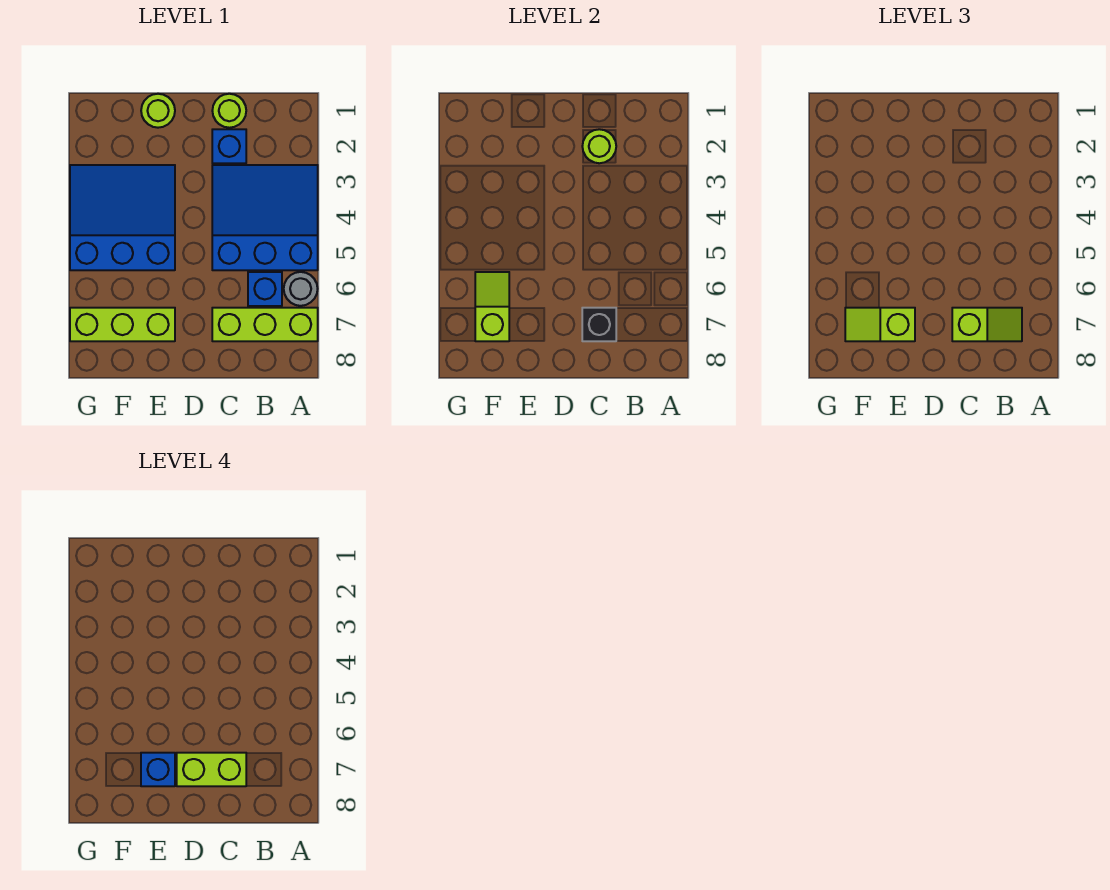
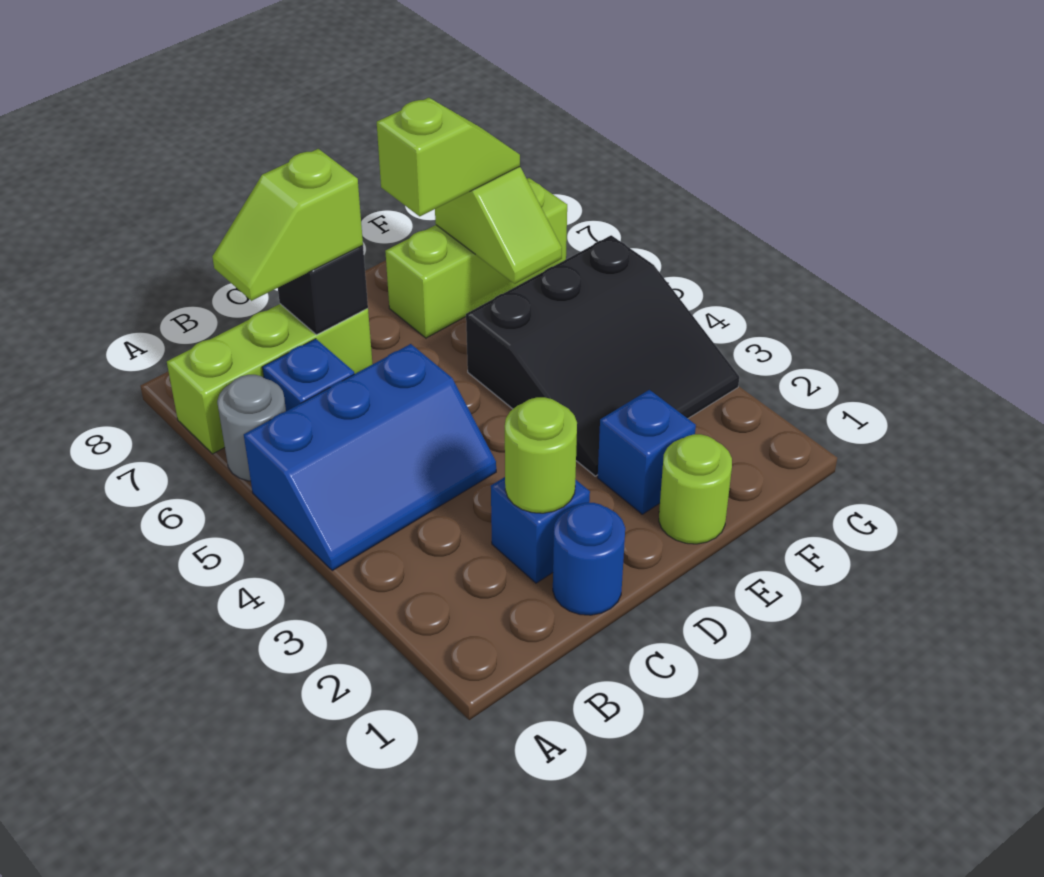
blue 3x3 slope [212,165,318,270] -> blue 2x3 slope [244,344,496,571]
lime 1x1 round brick [212,94,246,128] -> blue 1x1 round brick [553,503,625,615]
lime 1x2 brick [177,753,246,786] -> none
blue 3x3 slope [70,165,175,270] -> black 3x3 slope [466,235,739,476]
blue 1x1 brick [141,753,175,786] -> blue 1x1 brick moved to [598,390,696,514]

